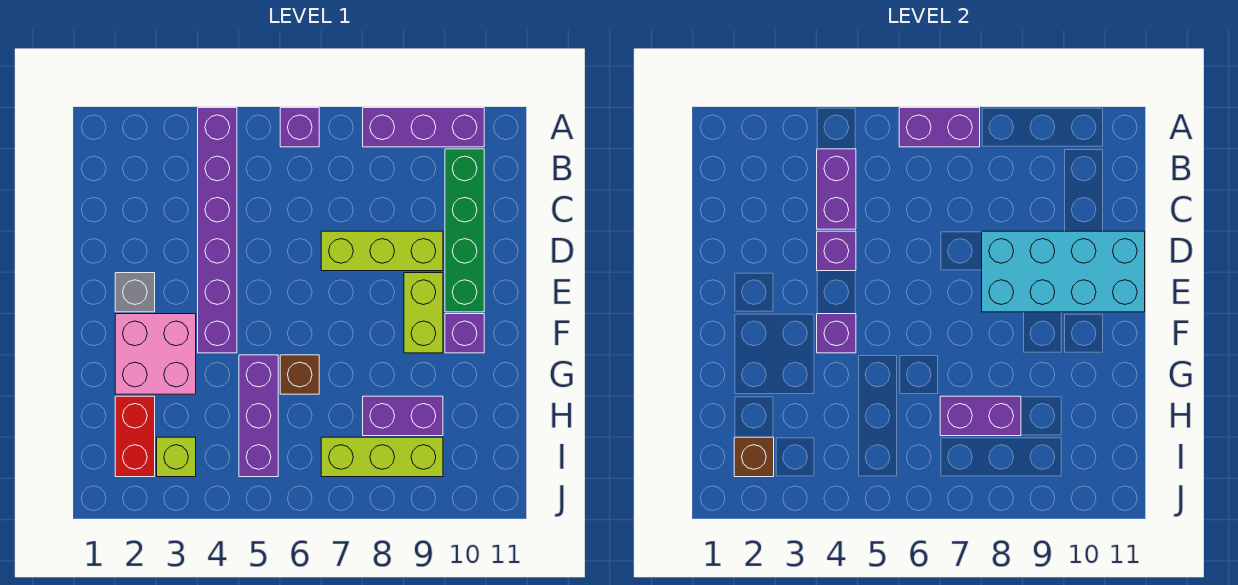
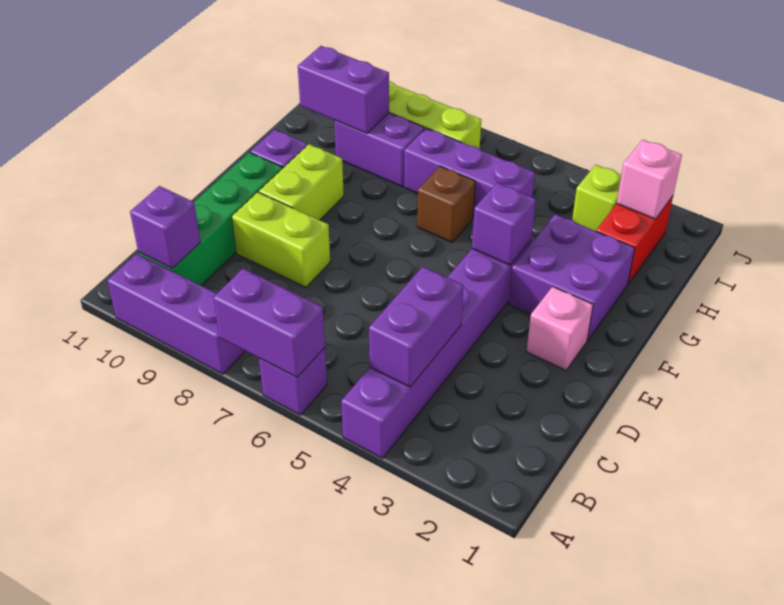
purple 1x1 brick [817,231,856,271] -> purple 1x1 brick moved to [130,186,200,269]
lime 1x3 brick [321,231,443,271] -> lime 1x2 brick [232,192,330,287]
cyan 2x4 brick [982,231,1145,312] -> none
grey 1x1 brick [115,273,155,312] -> pink 1x1 brick [526,286,593,370]
pink 2x2 brick [115,314,196,394] -> purple 2x2 brick [509,214,635,340]
purple 1x3 brick [239,355,278,477] -> purple 1x3 brick turned to [404,128,535,217]
purple 1x2 brick [940,396,1021,436] -> purple 1x2 brick moved to [298,46,389,134]
brown 1x1 brick [734,437,774,477] -> pink 1x1 brick [617,140,682,219]

